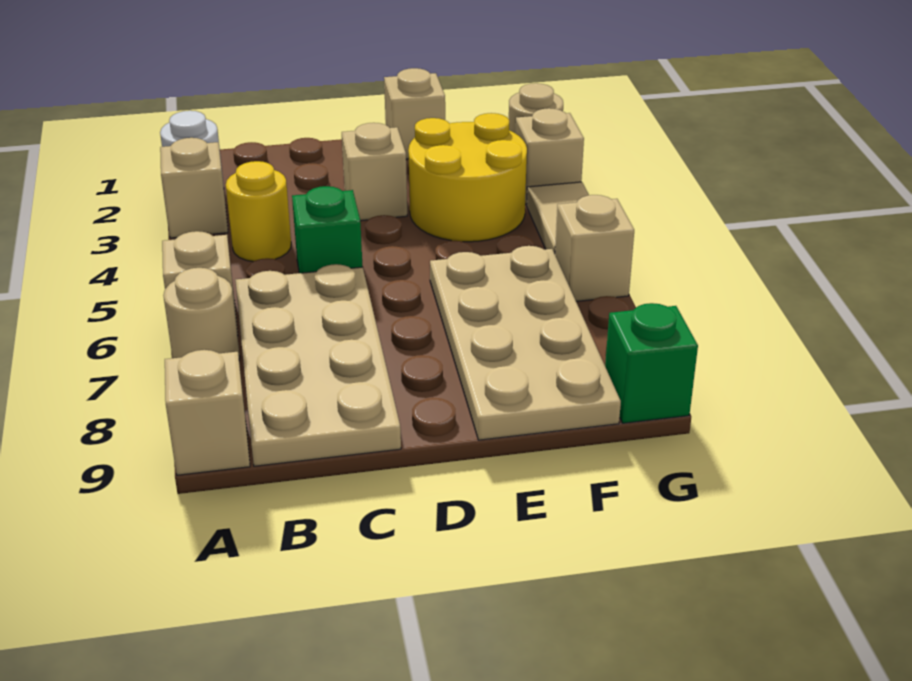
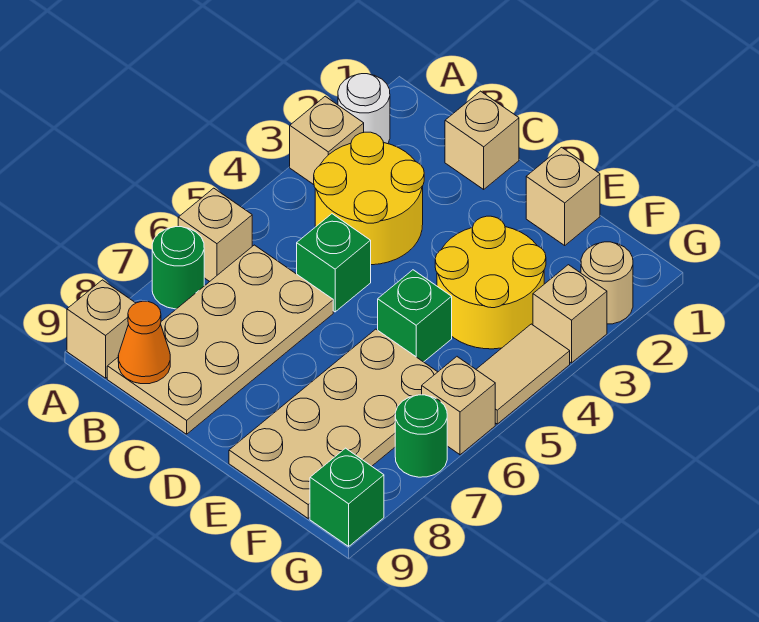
tan 1x1 round brick [163,268,240,359] -> green 1x1 round brick [152,227,204,309]
yellow 1x1 round brick [226,161,291,261] -> yellow 2x2 round brick [314,132,424,265]
none -> orange 1x1 cone [118,301,170,384]
tan 1x1 brick [342,123,407,221] -> tan 1x1 brick moved to [445,91,519,189]
none -> green 1x1 brick [378,270,452,362]
none -> green 1x1 round brick [395,395,447,477]

